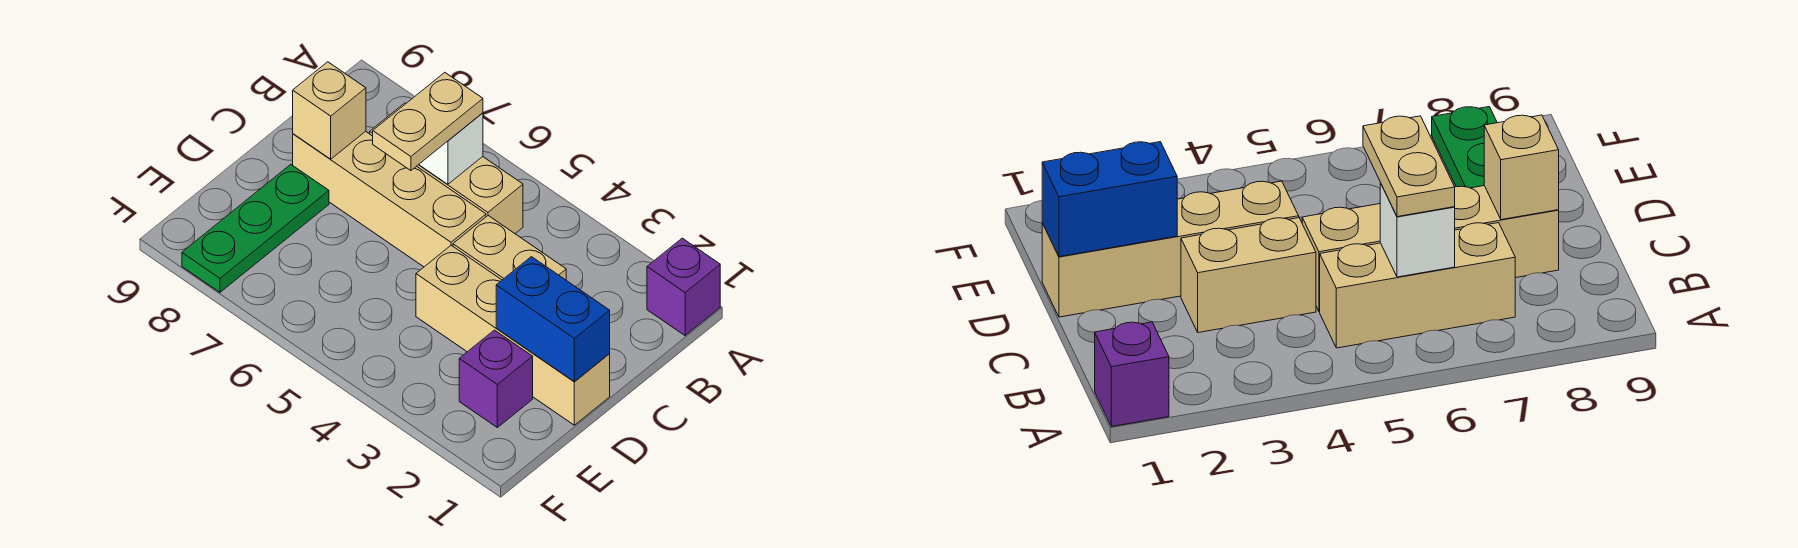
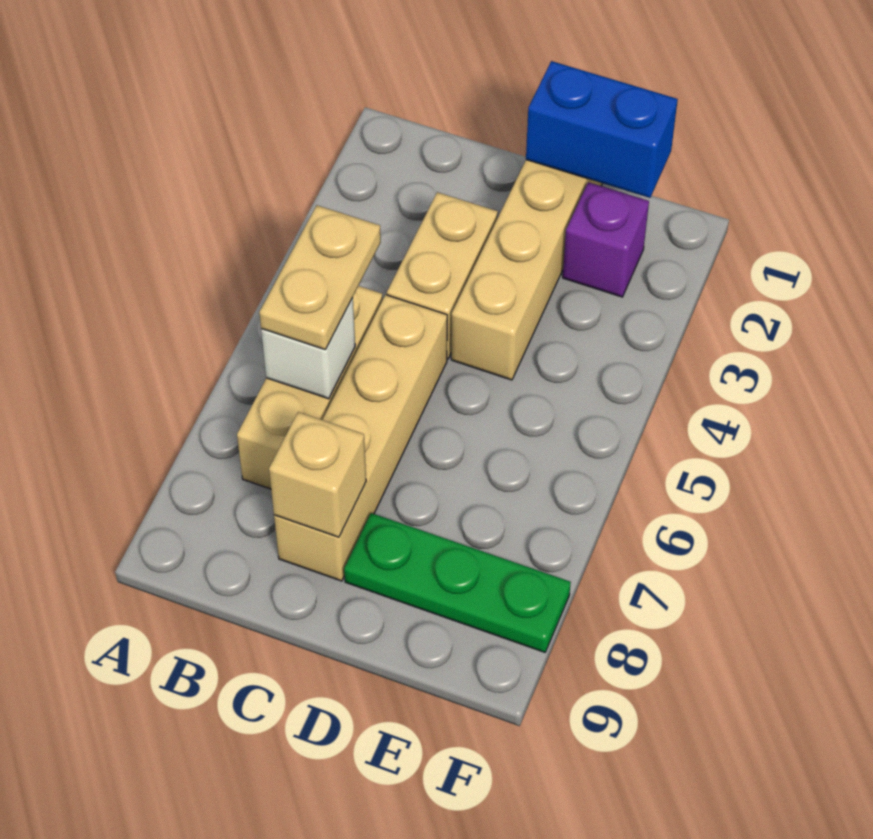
purple 1x1 brick [647,238,720,336] -> none
tan 1x2 plate [373,73,483,171] -> tan 1x2 plate turned to [259,205,381,350]
blue 1x2 brick [496,257,610,381] -> blue 1x2 brick turned to [526,61,678,198]

